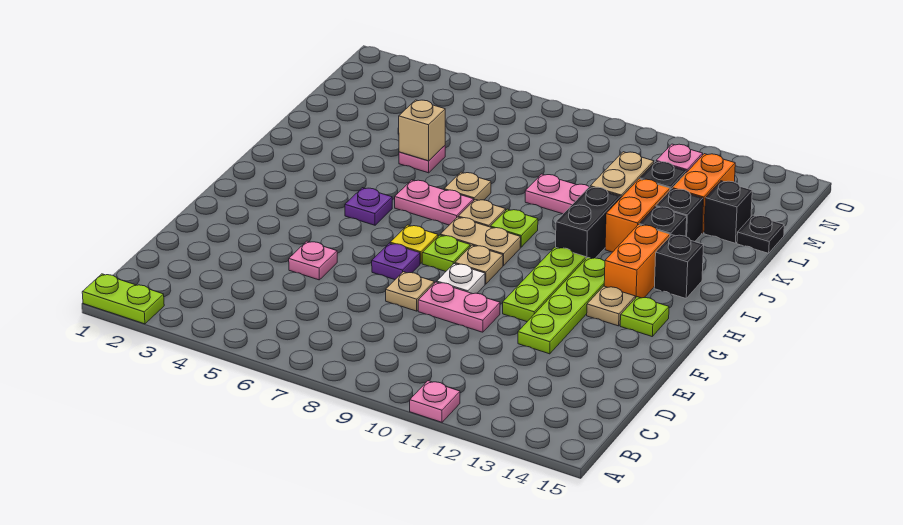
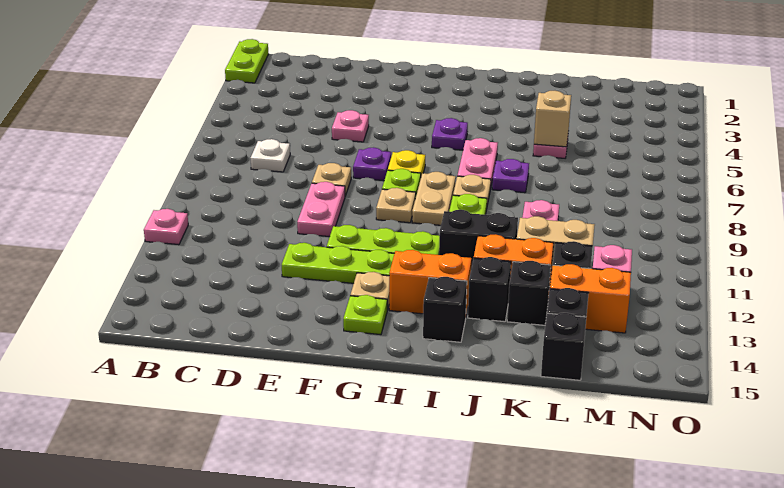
white 1x1 plate [437,264,485,294] -> white 1x1 plate moved to [251,139,290,172]
tan 1x1 plate [444,172,491,200] -> purple 1x1 plate [492,159,529,193]
black 1x1 plate [737,215,784,253] -> black 1x1 brick [541,313,586,380]

